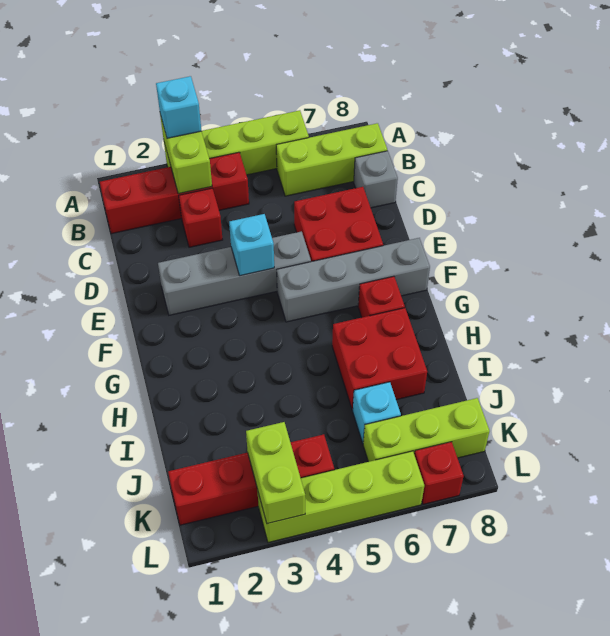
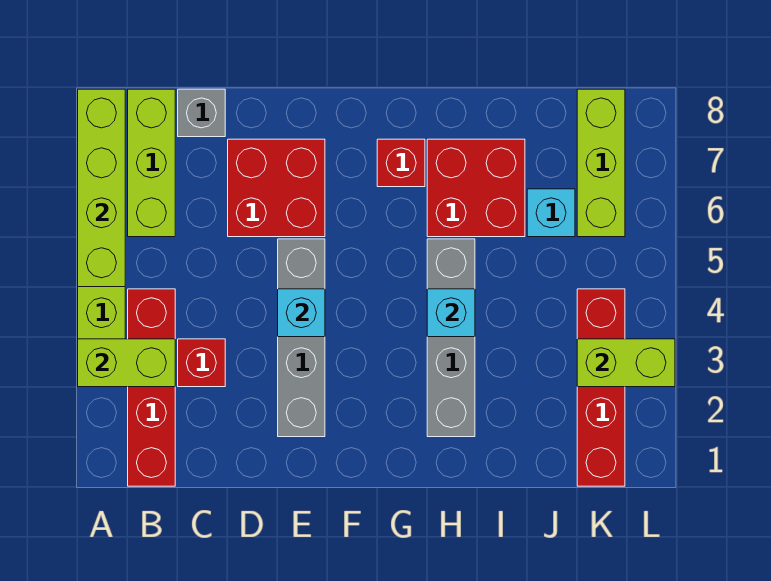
cyan 1x1 brick [156,76,201,138] -> cyan 1x1 brick moved to [427,289,475,337]
grey 1x4 brick [277,238,430,322] -> grey 1x4 brick moved to [427,239,475,437]
lime 1x4 brick [257,451,424,543] -> lime 1x4 brick moved to [78,89,125,287]
red 1x1 brick [414,442,464,504] -> none

